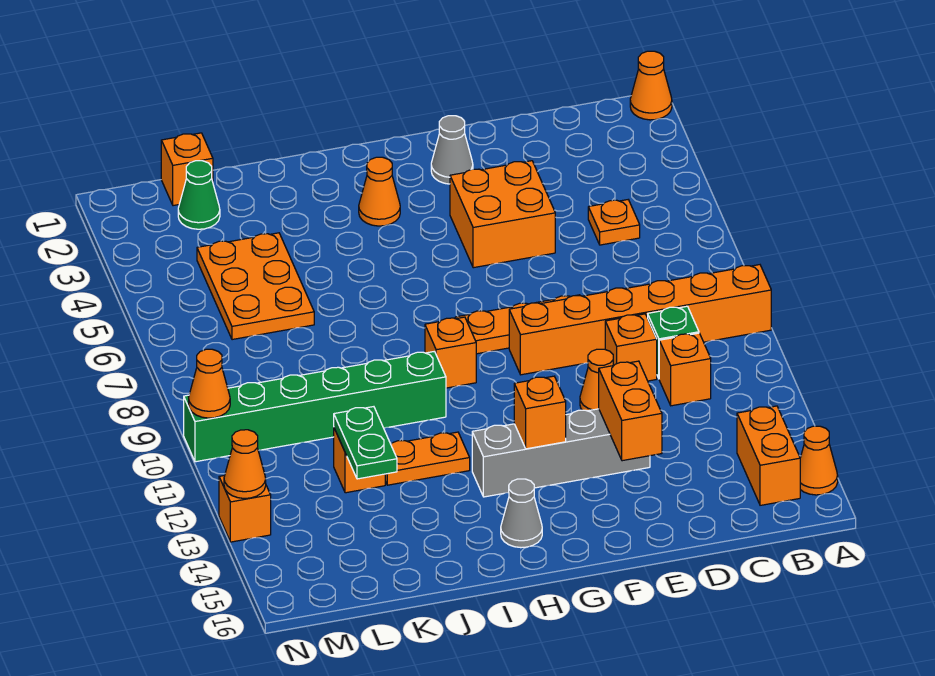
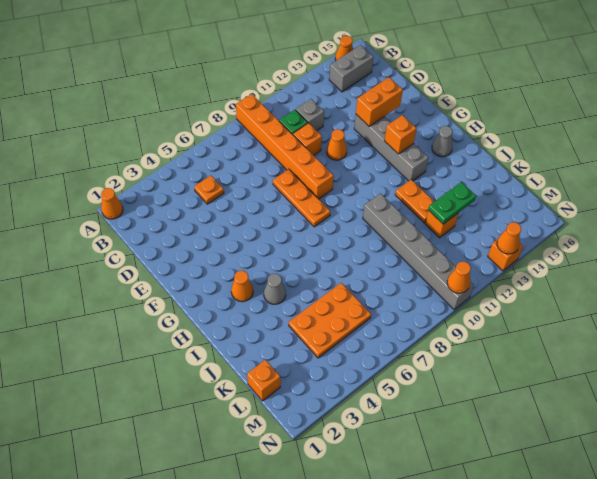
orange 1x2 brick [737,406,800,505] -> grey 1x2 brick [329,45,373,92]
orange 1x1 brick [659,333,711,406] -> grey 1x1 brick [296,99,324,131]
orange 2x2 brick [450,161,555,268] -> none
grey 1x1 cone [431,116,473,184] -> grey 1x1 cone moved to [264,274,286,304]
orange 1x1 brick [425,317,476,388] -> none
green 1x6 brick [184,351,446,462] -> grey 1x6 brick [363,193,474,310]
green 1x1 cone [178,161,220,229] -> none

